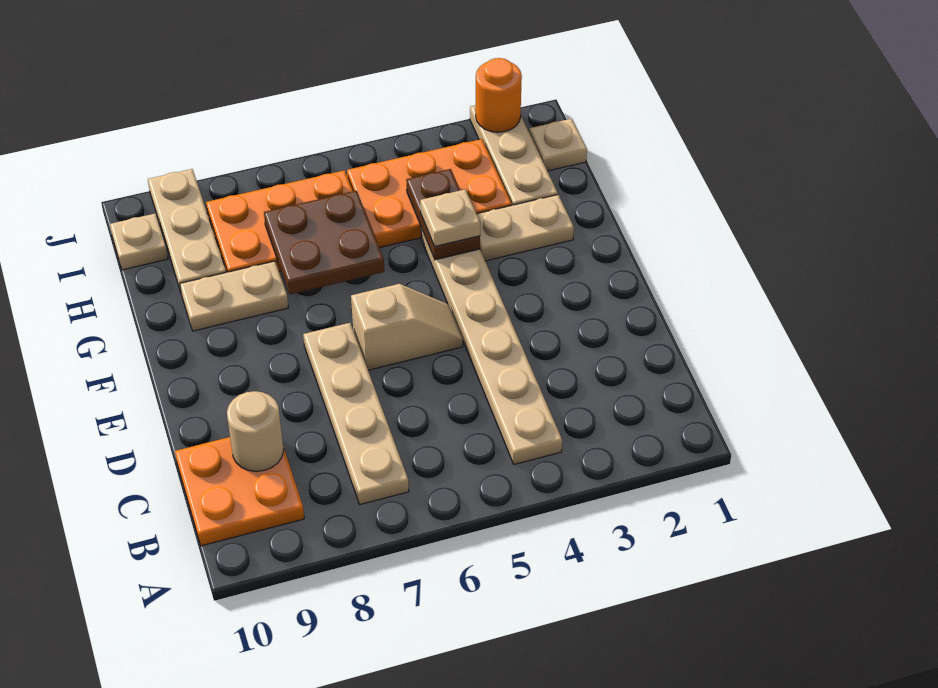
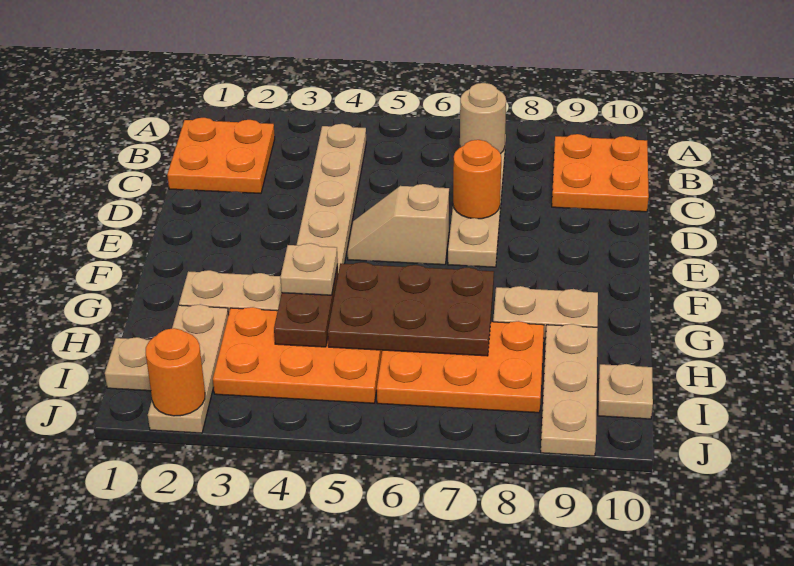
none -> orange 2x2 plate [167,118,275,193]
tan 1x1 round brick [227,391,284,471] -> tan 1x1 round brick moved to [460,83,506,154]
none -> orange 1x1 round brick [453,140,501,219]
brown 2x2 plate [264,191,384,294] -> brown 2x3 plate [328,262,494,356]

